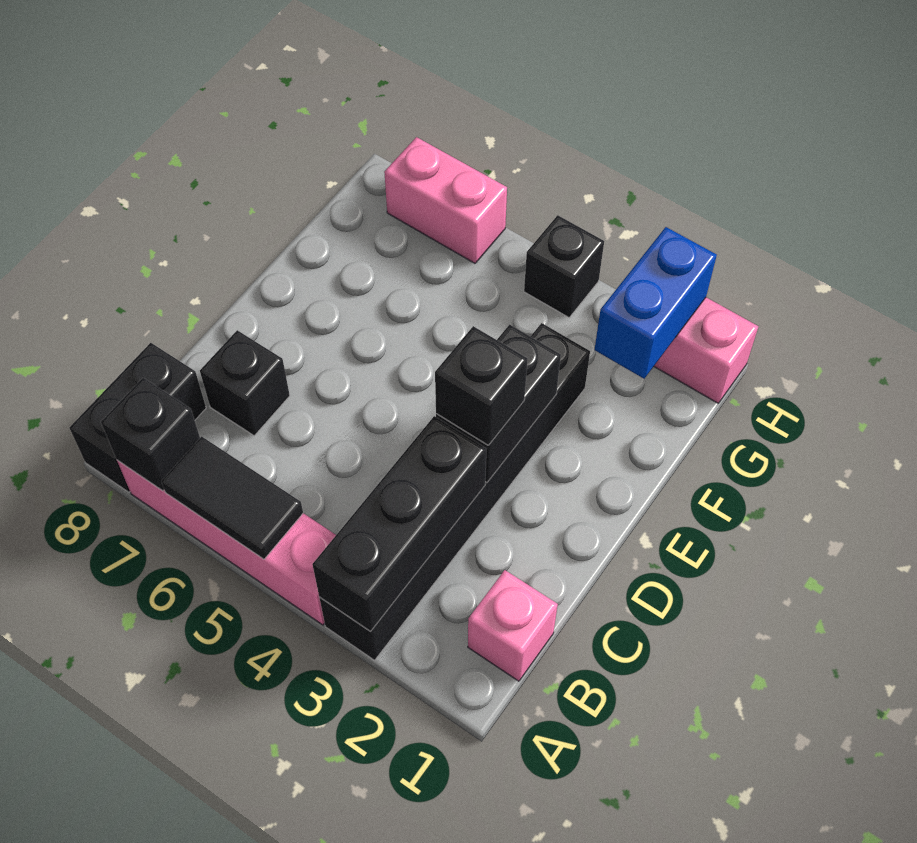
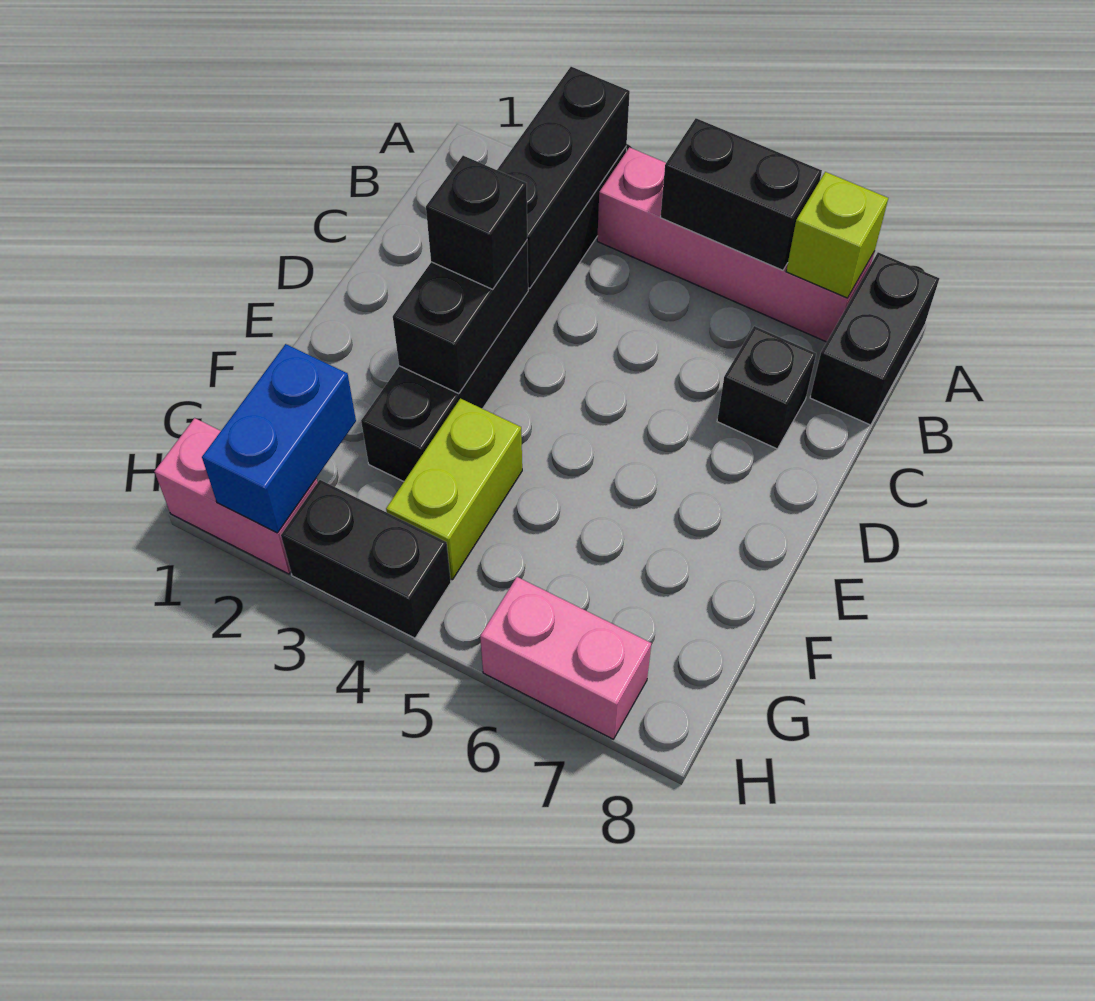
black 1x2 tile [161,436,303,559] -> black 1x2 brick [661,118,822,270]
black 1x1 brick [101,378,200,491] -> lime 1x1 brick [786,172,888,298]
pink 1x1 brick [468,570,558,681] -> none
none -> lime 1x2 brick [386,398,522,580]
black 1x1 brick [524,215,604,317] -> black 1x2 brick [281,480,451,638]

